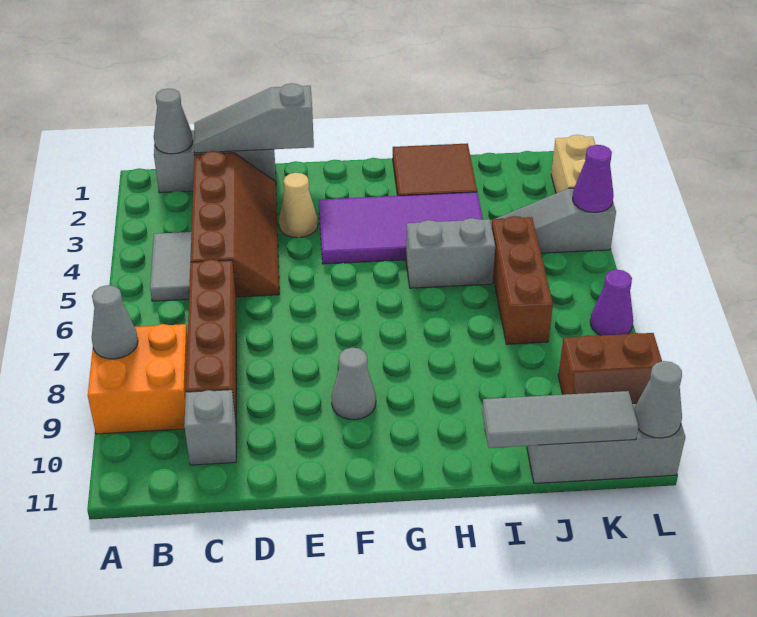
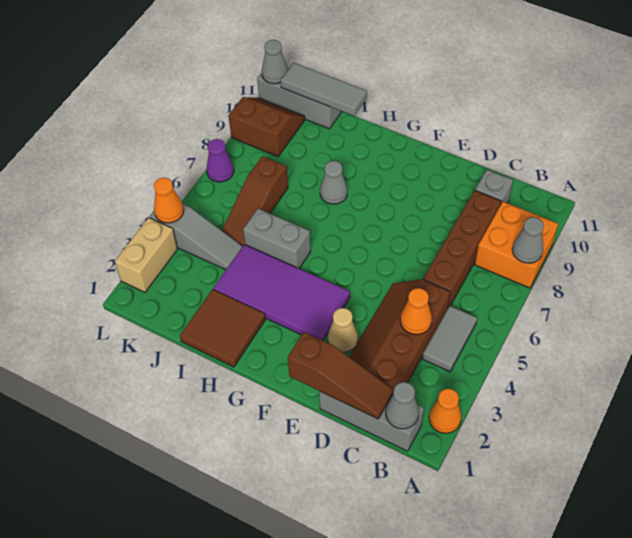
none -> orange 1x1 cone [429,389,461,433]
grey 1x3 slope [194,83,314,153] -> brown 1x3 slope [288,332,393,419]
none -> orange 1x1 cone [400,288,432,334]
grey 1x1 cone [332,348,376,420] -> grey 1x1 cone moved to [320,161,347,204]
brown 1x3 brick [491,216,553,344] -> brown 1x3 slope [222,156,288,246]
purple 1x1 cone [573,145,614,212] -> orange 1x1 cone [154,178,184,223]

